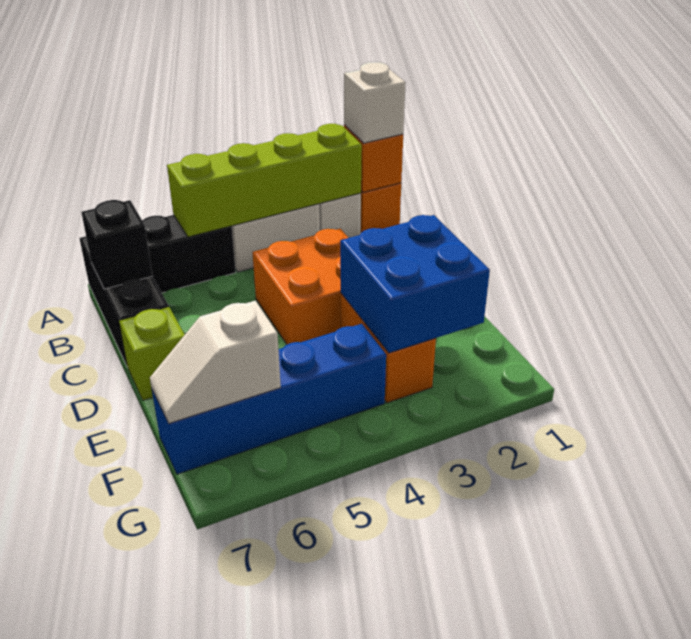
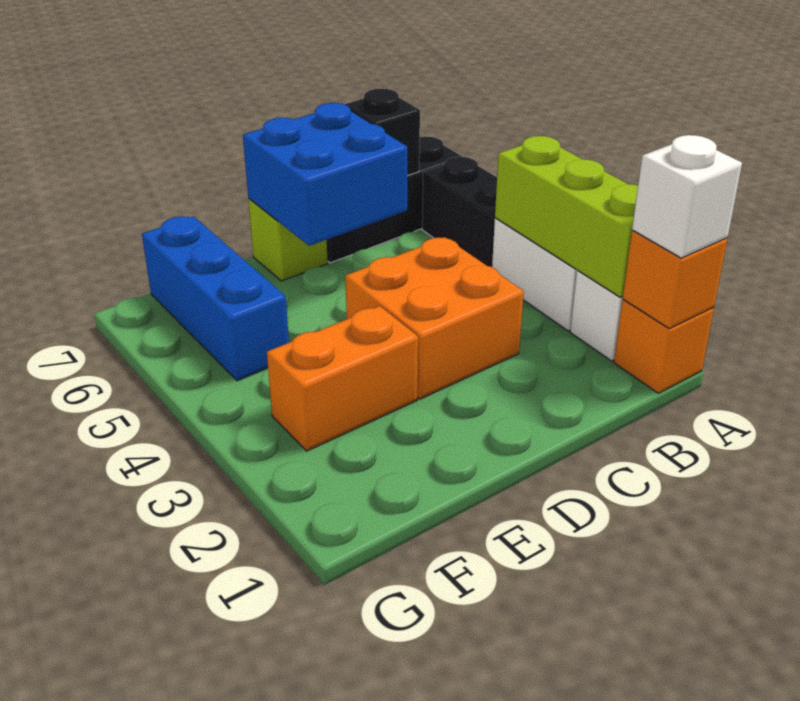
lime 1x4 brick [167,124,362,237] -> lime 1x3 brick [495,136,638,297]
blue 2x2 brick [340,215,490,353] -> blue 2x2 brick moved to [243,103,407,246]
blue 1x4 brick [152,324,386,474] -> blue 1x3 brick [142,216,289,381]
white 1x2 slope [150,301,281,423] -> none

